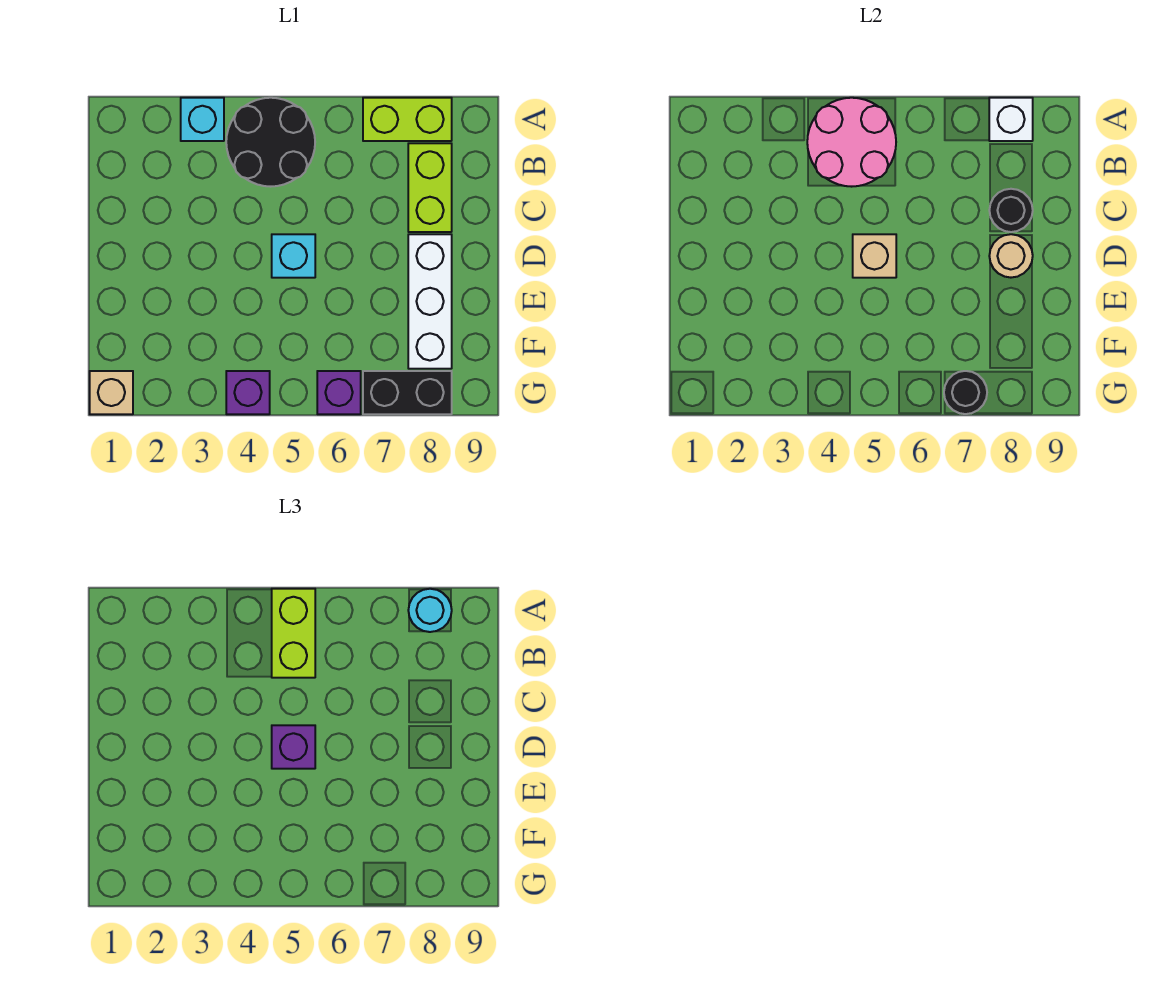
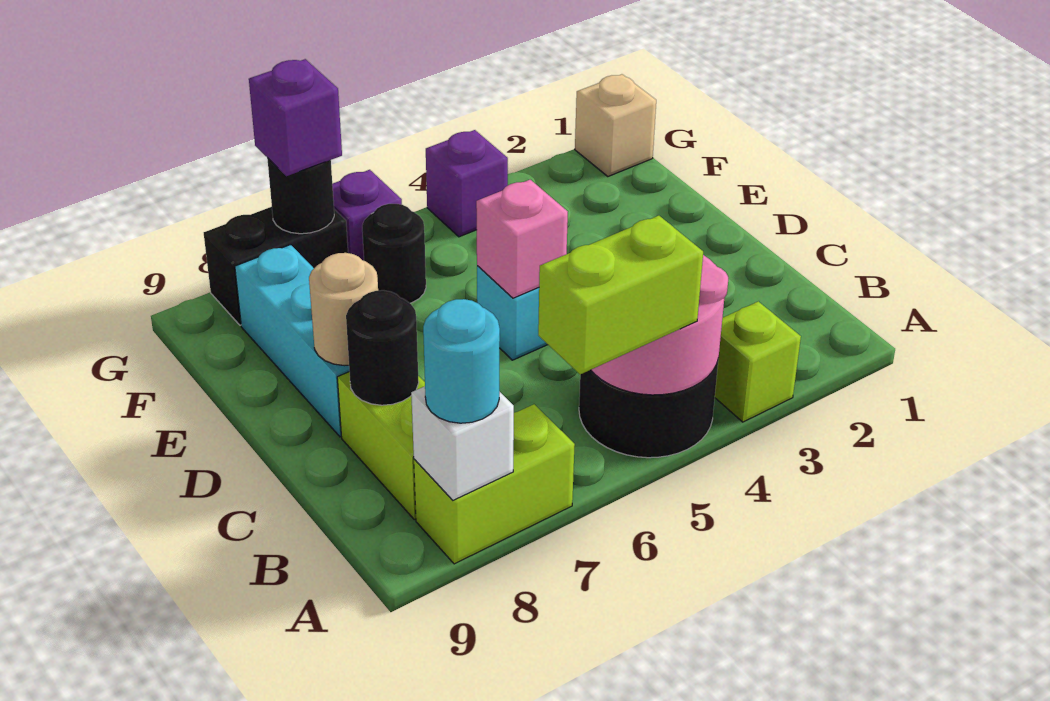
cyan 1x1 brick [181,98,224,141] -> lime 1x1 brick [715,301,801,422]
lime 1x2 brick [272,589,315,678] -> lime 1x2 brick turned to [538,216,703,374]
tan 1x1 brick [853,234,896,278] -> pink 1x1 brick [476,180,568,298]
purple 1x1 brick [272,725,315,769] -> purple 1x1 brick moved to [249,59,342,176]
white 1x3 brick [408,234,452,369] -> cyan 1x3 brick [235,245,349,437]
none -> black 1x1 round brick [362,204,426,303]

